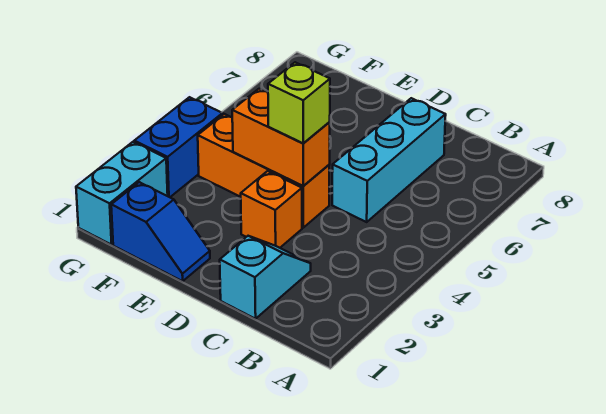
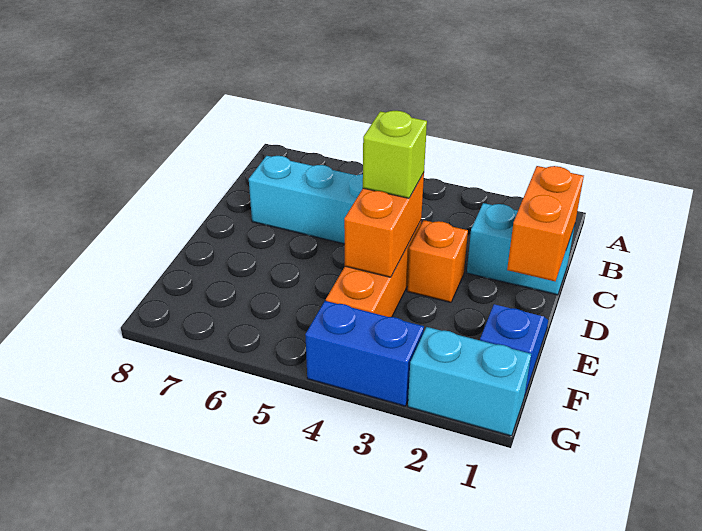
cyan 1x2 slope [220,236,311,319] -> cyan 1x2 brick [467,203,575,295]
none -> orange 1x2 brick [507,166,584,281]

